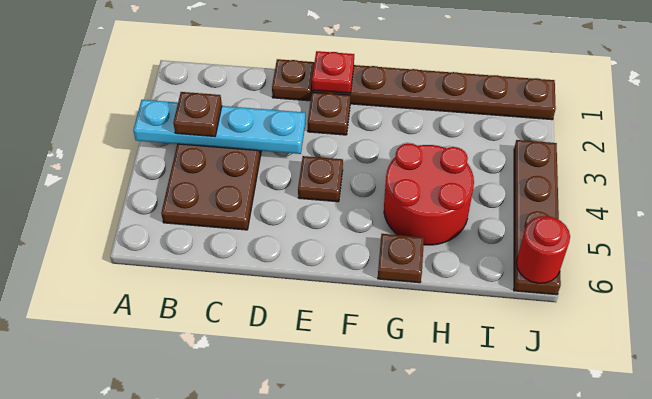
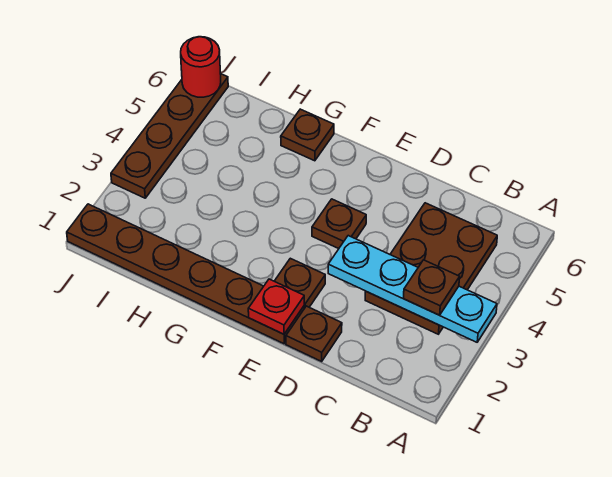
red 2x2 round brick [384,143,474,245] -> none

